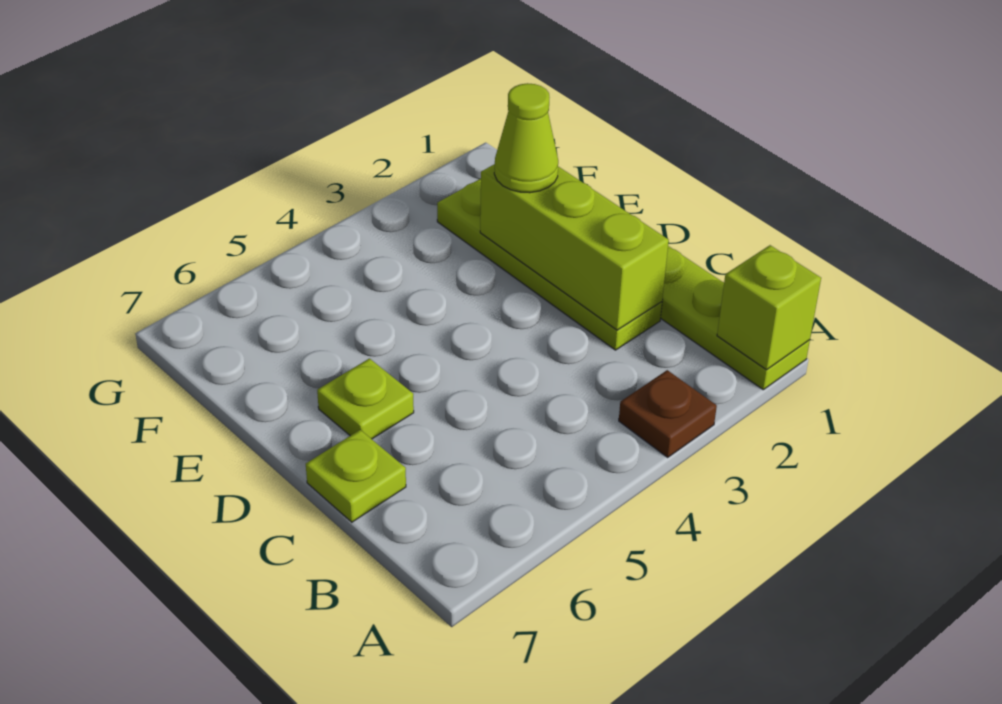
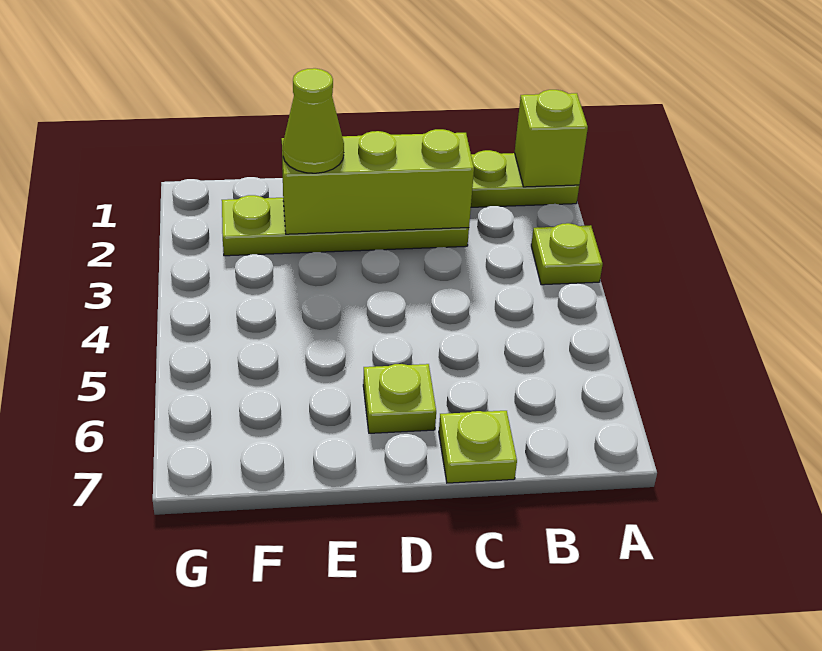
brown 1x1 plate [619,370,717,457] -> lime 1x1 plate [531,223,603,285]

